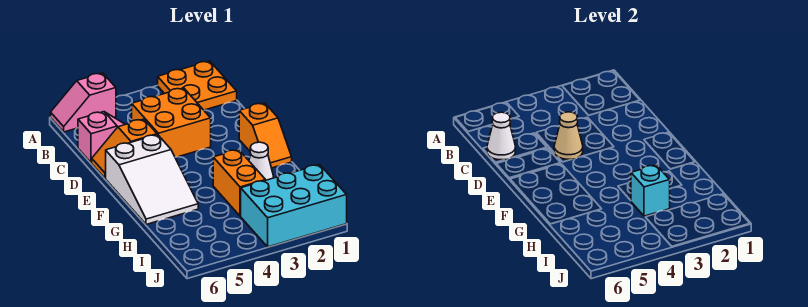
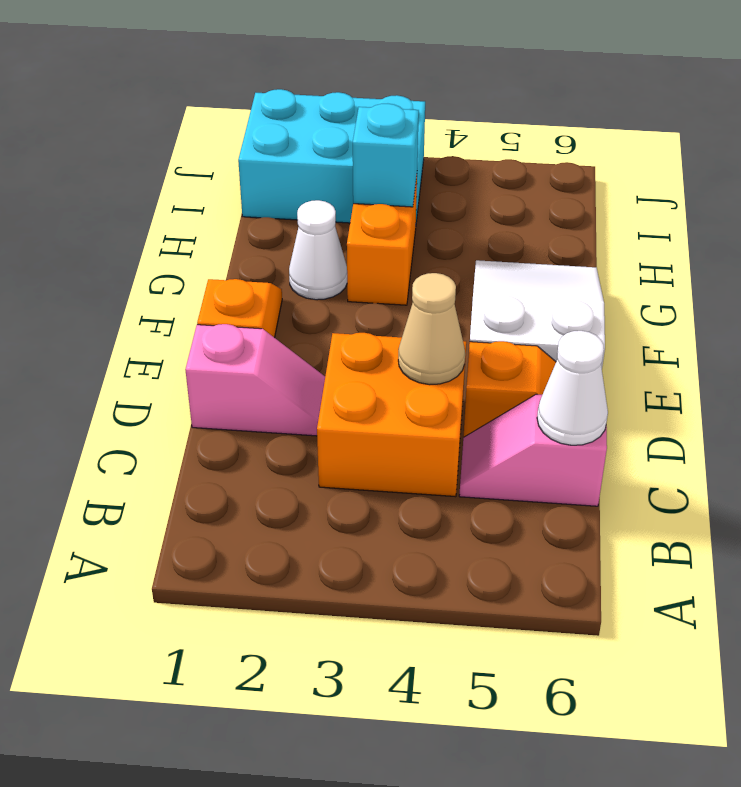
orange 2x2 plate [158,61,237,110] -> none
pink 1x2 slope [51,73,116,132] -> pink 1x2 slope moved to [185,324,325,436]

